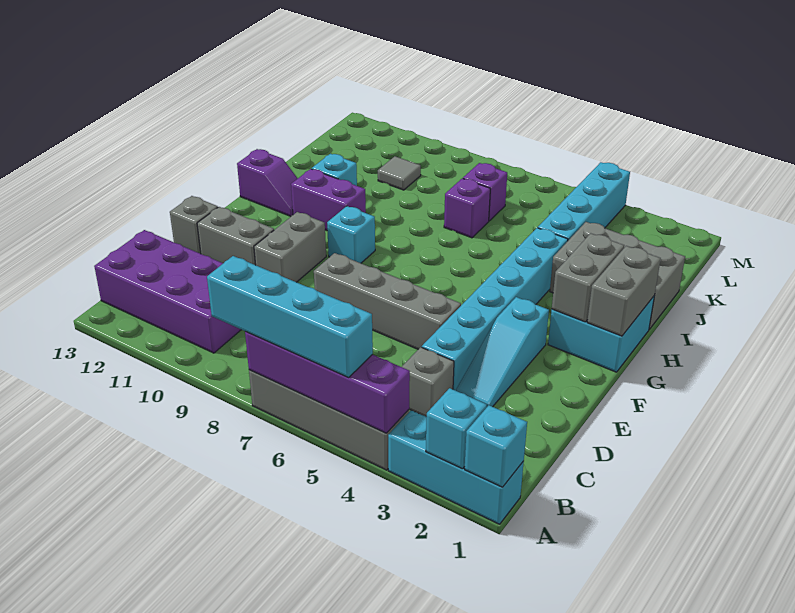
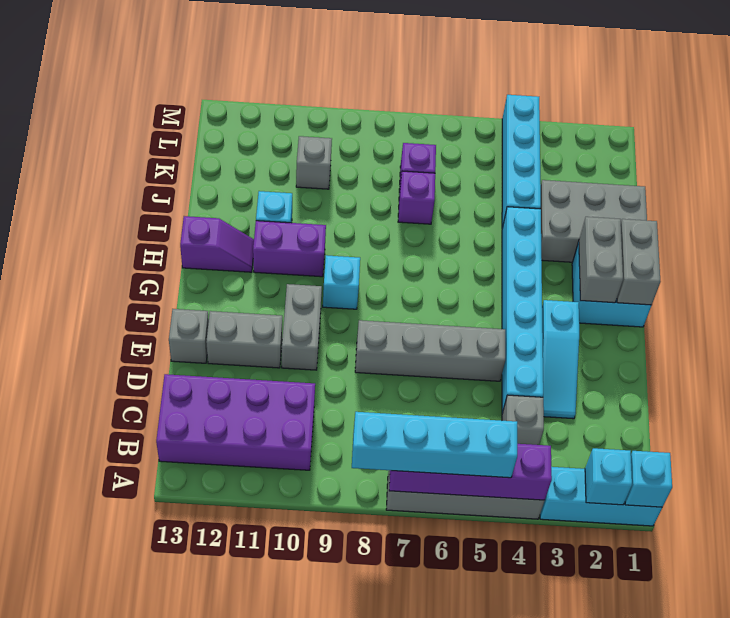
grey 1x1 tile [378,156,421,190] -> grey 1x1 brick [296,136,332,189]

